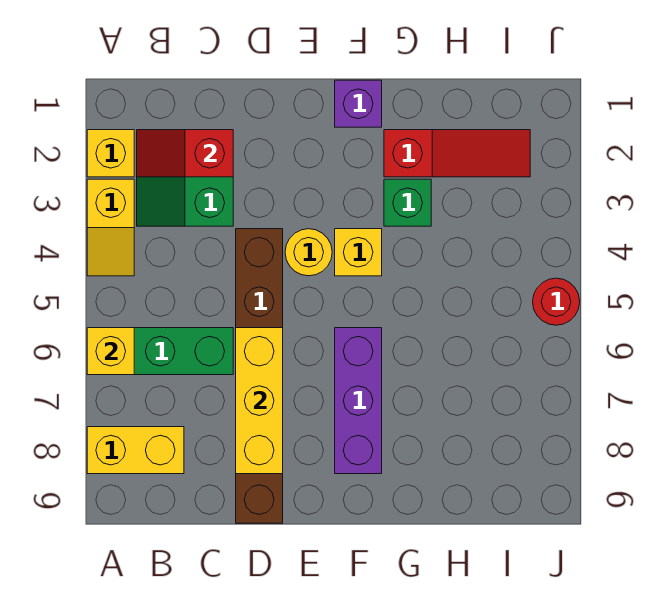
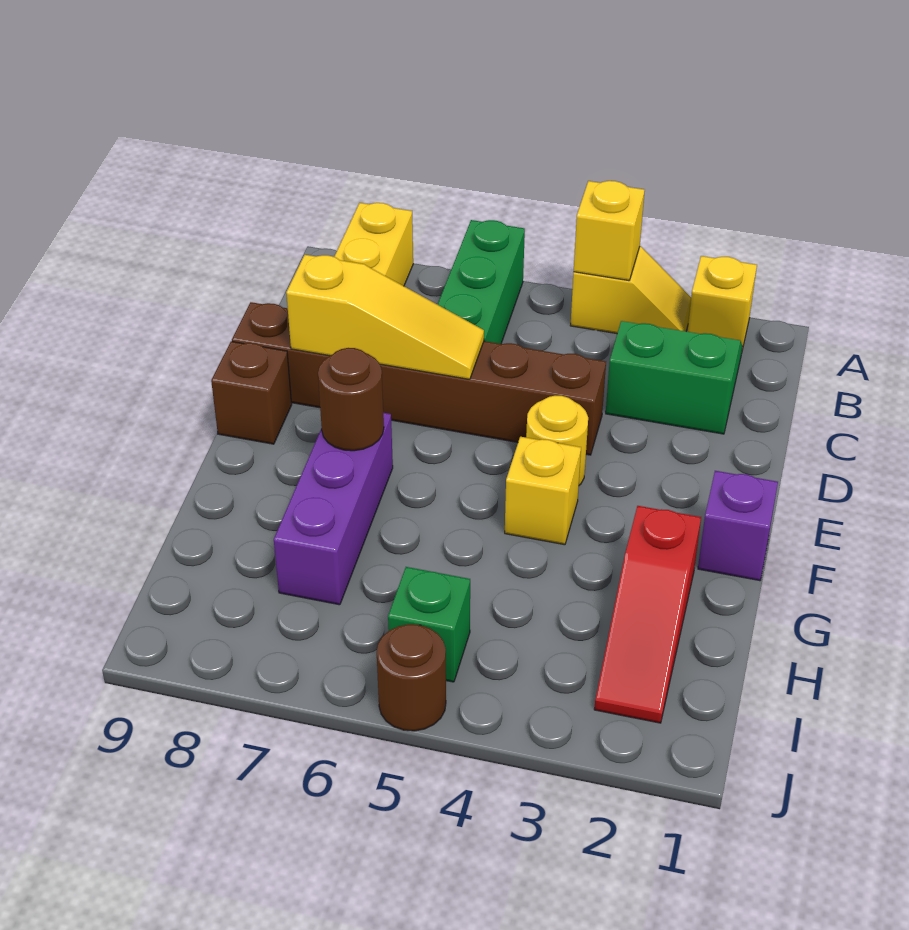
yellow 1x2 slope [87,179,134,276] -> yellow 1x2 slope turned to [570,246,691,334]
yellow 1x1 brick [87,328,134,375] -> yellow 1x1 brick moved to [574,181,645,281]
red 1x2 slope [137,130,233,177] -> none
yellow 1x3 brick [236,328,283,474] -> yellow 1x3 slope [286,255,484,379]
none -> brown 1x1 brick [211,341,292,444]
purple 1x3 brick [335,328,382,474] -> purple 1x3 brick turned to [274,413,393,605]
none -> brown 1x1 round brick [318,348,384,451]
green 1x1 brick [384,179,431,226] -> green 1x1 brick moved to [388,567,470,682]
red 1x1 round brick [533,278,580,325] -> brown 1x1 round brick [377,624,446,731]

